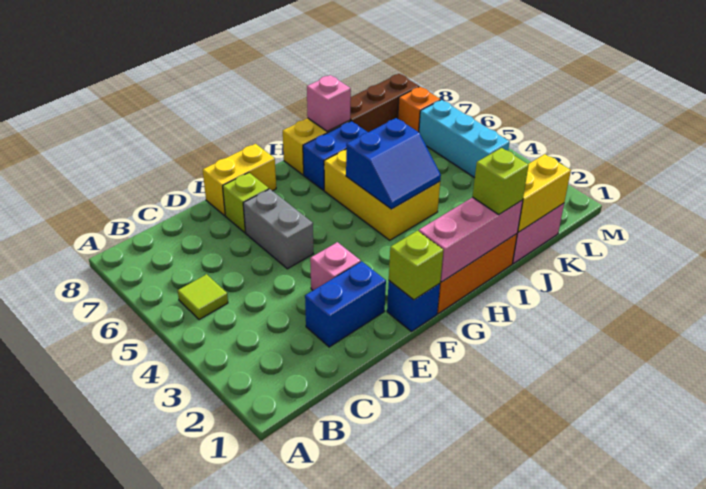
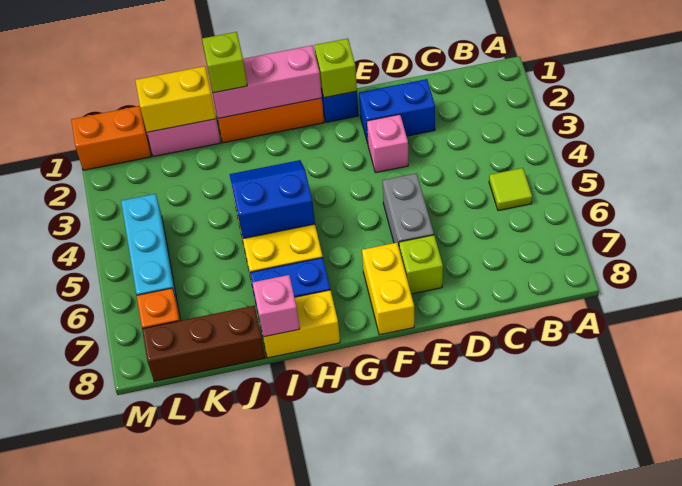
yellow 1x2 brick [203,144,276,216] -> yellow 1x2 brick turned to [362,243,414,335]
none -> orange 1x2 brick [71,106,151,170]

